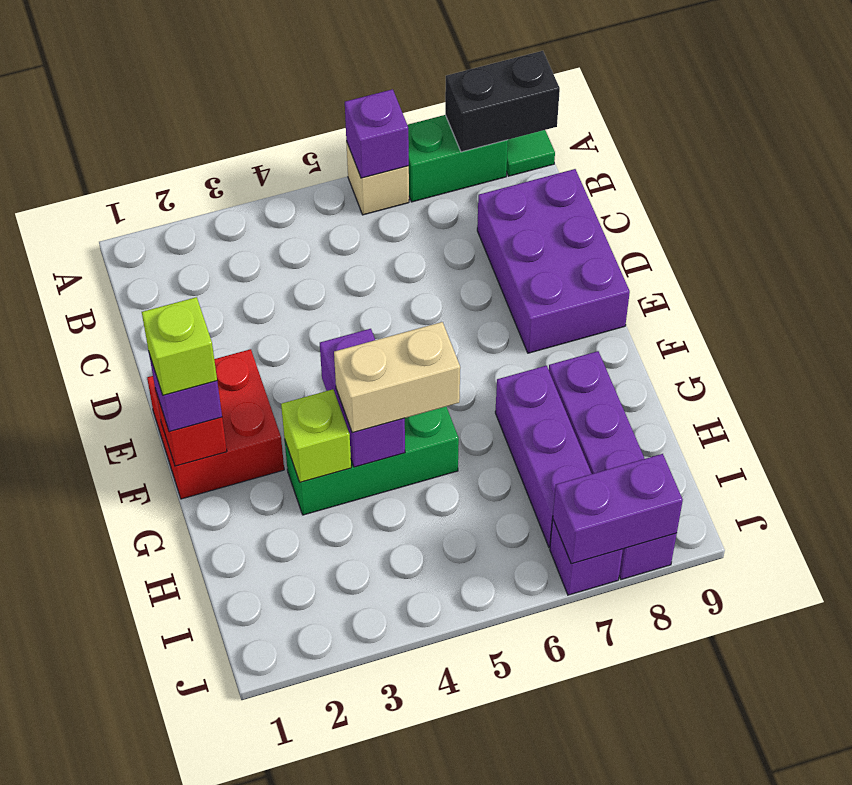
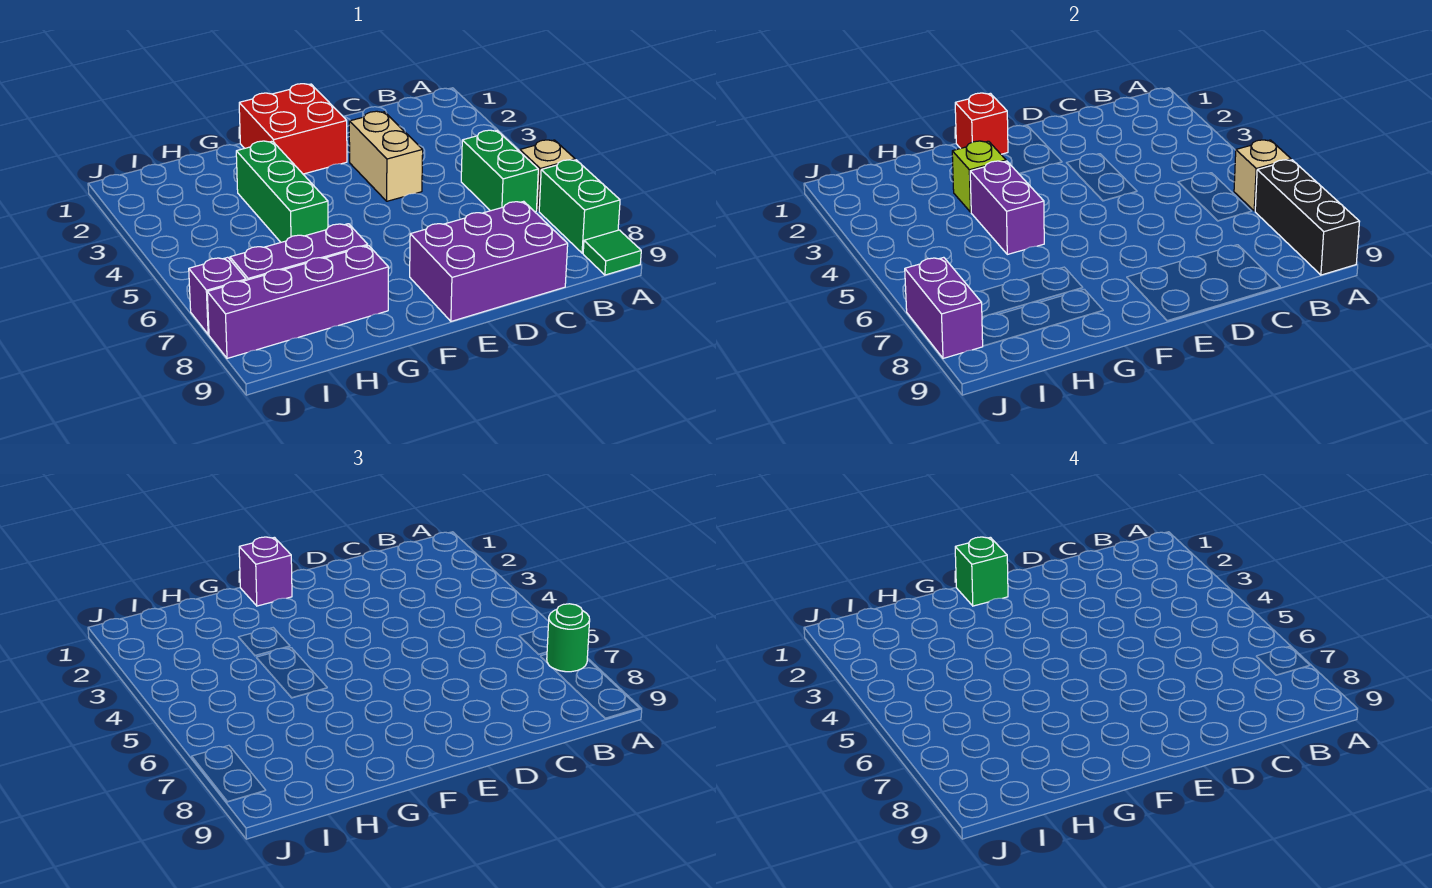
purple 1x1 brick [345,89,409,178] -> tan 1x1 brick [1234,140,1291,211]
none -> green 1x1 round brick [547,604,590,672]
black 1x2 brick [445,51,560,152] -> black 1x3 brick [1255,160,1360,275]
none -> green 1x2 brick [461,130,538,212]
lime 1x1 brick [142,297,217,395] -> green 1x1 brick [955,537,1008,606]
purple 1x2 brick [320,329,405,467] -> purple 1x2 brick turned to [970,161,1044,254]
tan 1x2 brick [334,322,460,433] -> tan 1x2 brick moved to [349,111,423,201]

